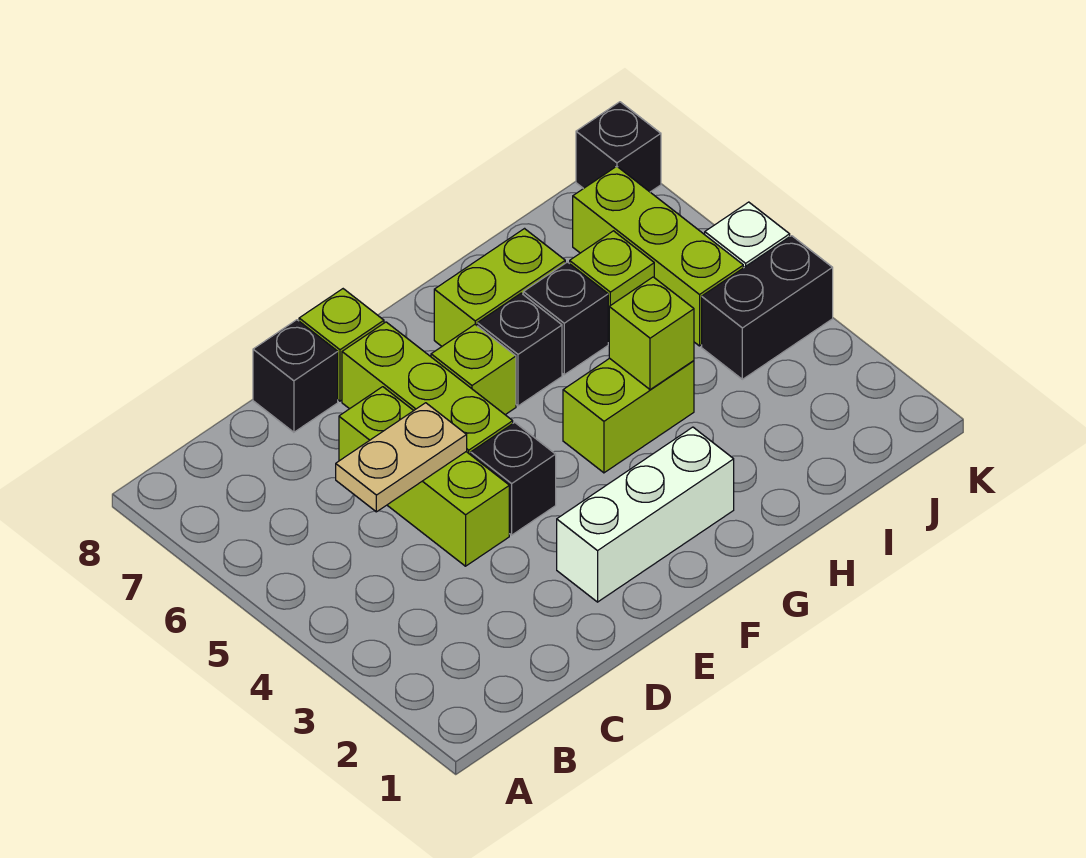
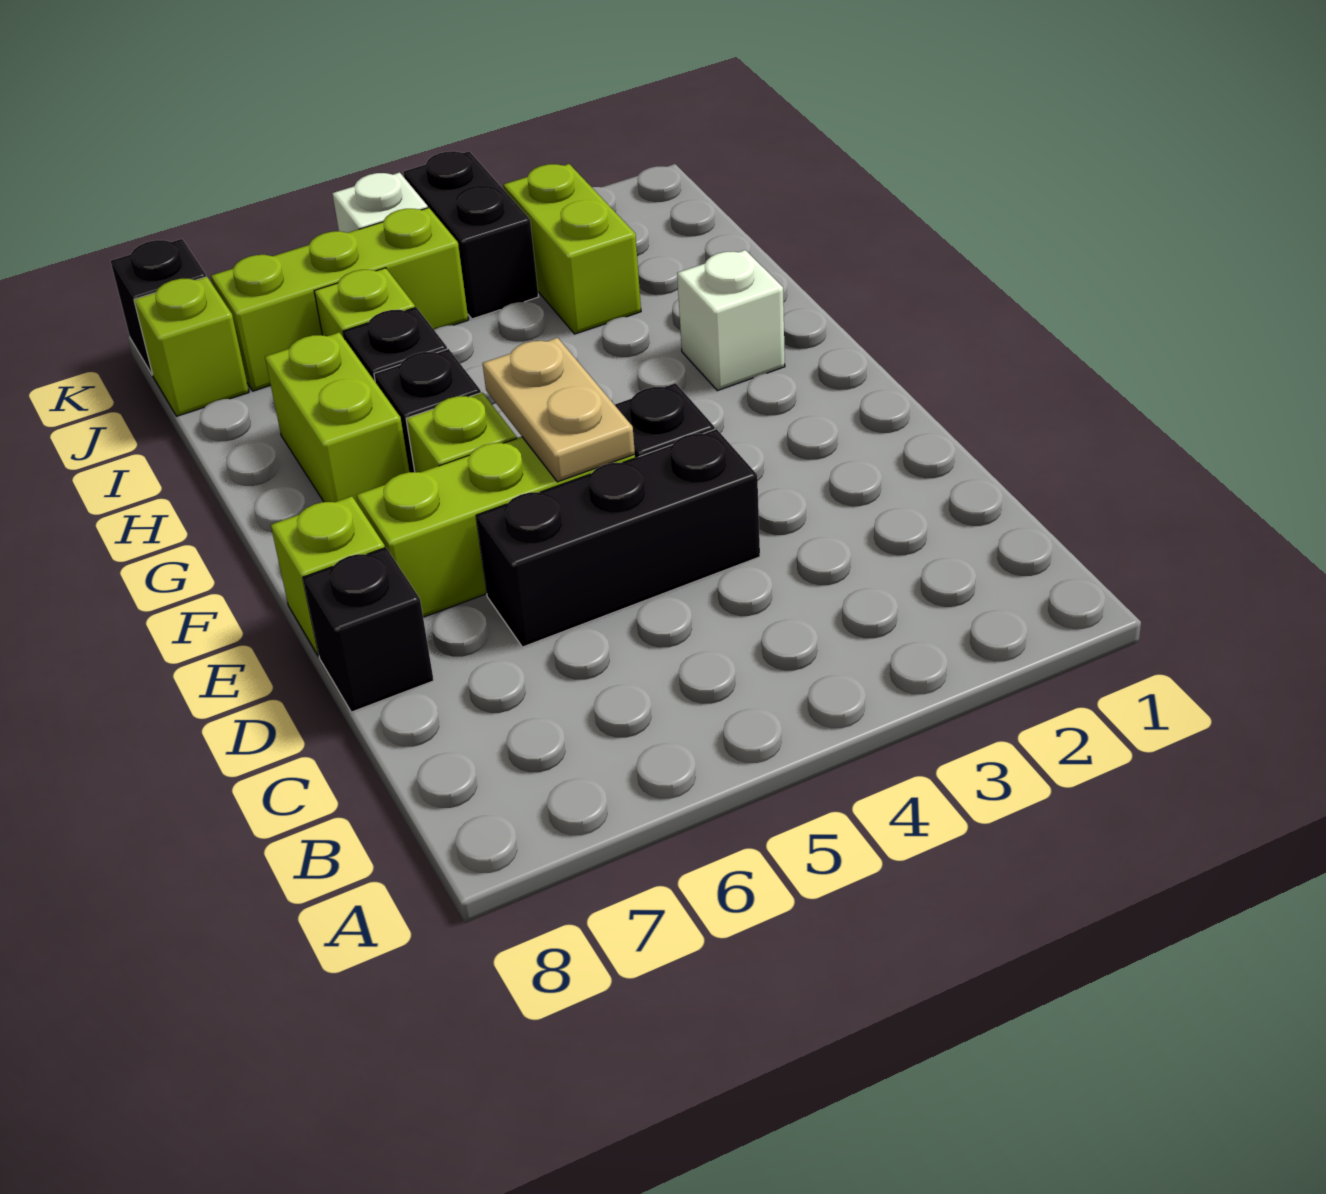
tan 1x2 plate [336,403,467,512] -> tan 1x2 plate moved to [482,338,635,482]
lime 1x3 brick [339,387,509,566] -> black 1x3 brick [476,429,760,647]
white 1x3 brick [557,427,734,602] -> white 1x1 brick [677,250,785,390]
lime 1x2 brick [563,358,694,473] -> lime 1x2 brick moved to [503,164,641,334]
lime 1x1 brick [609,277,694,390] -> lime 1x1 brick moved to [134,277,249,416]

